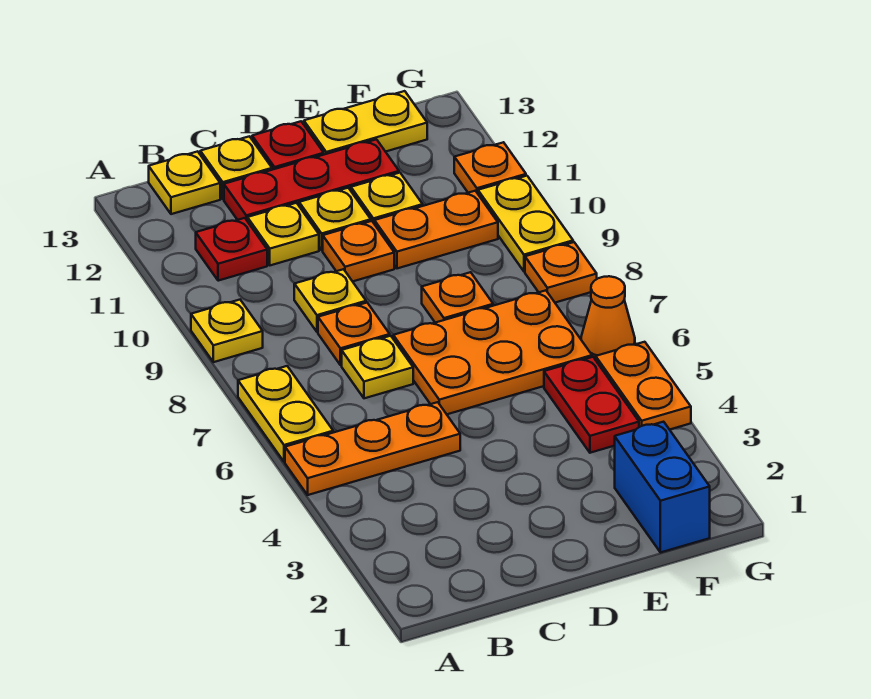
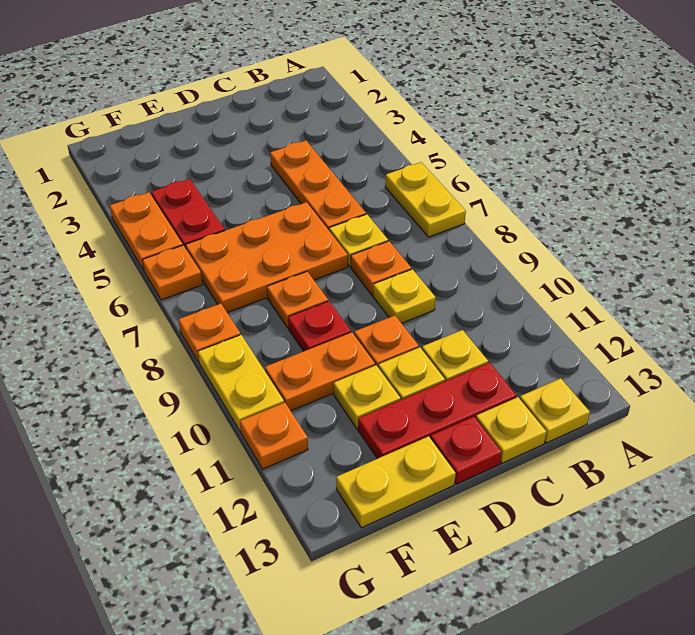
orange 1x3 plate [285,402,460,495] -> orange 1x3 plate turned to [270,141,366,230]
yellow 1x1 plate [191,300,263,362] -> none
red 1x1 plate [196,218,267,281] -> red 1x1 plate moved to [288,301,351,351]
blue 1x2 brick [615,422,710,553] -> none
orange 1x1 cone [581,276,635,360] -> orange 1x1 plate [142,245,202,300]

